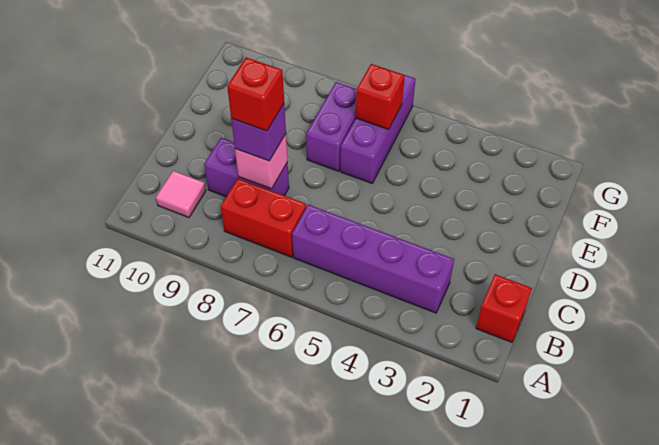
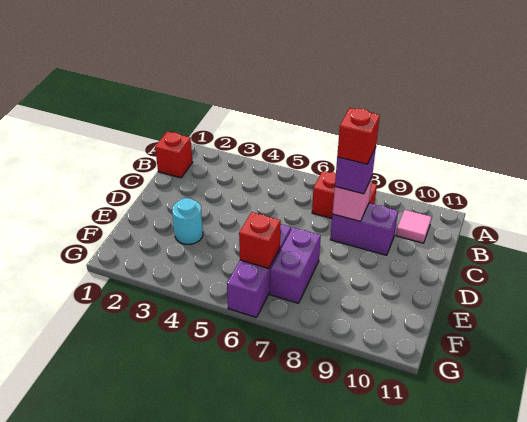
purple 1x4 brick [292,205,454,313] -> none
none -> cyan 1x1 round brick [172,198,203,244]

